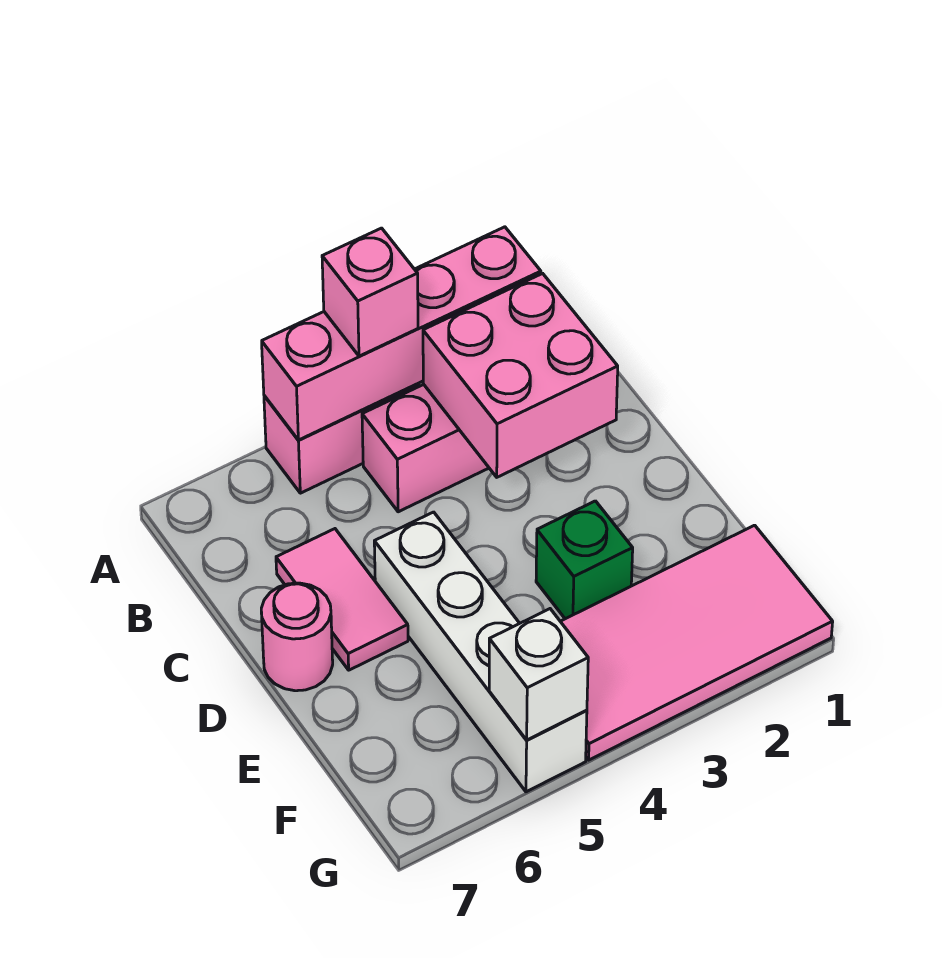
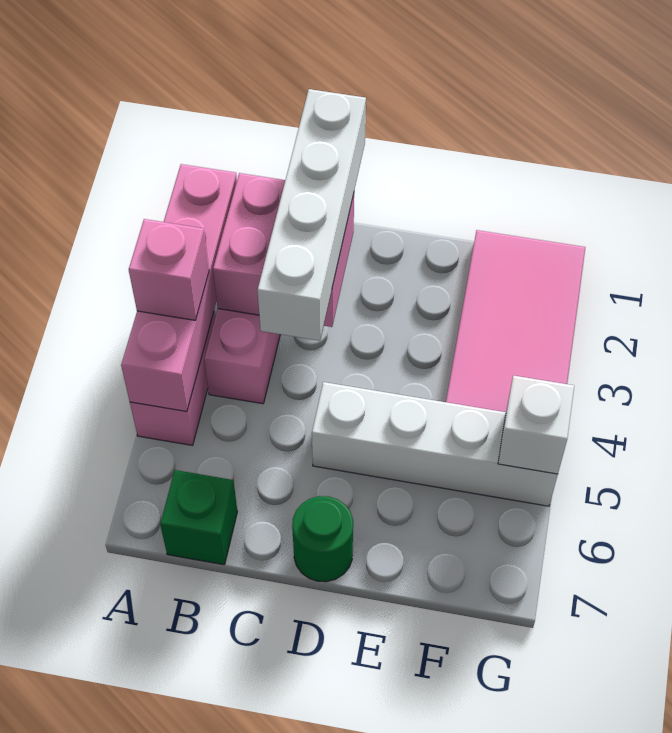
none -> white 1x4 brick [257,89,366,341]
pink 1x2 tile [276,529,408,670] -> none
pink 1x1 round brick [261,583,333,691] -> green 1x1 round brick [292,496,353,582]
green 1x1 brick [536,501,633,619] -> green 1x1 brick moved to [160,470,237,565]

